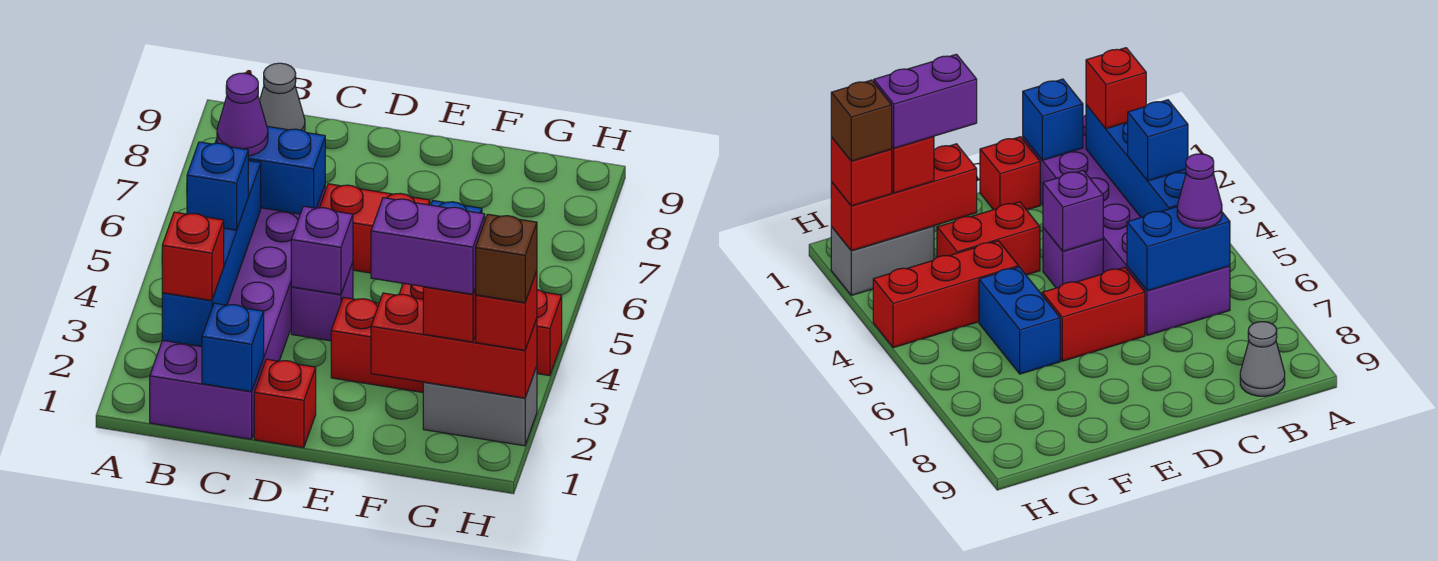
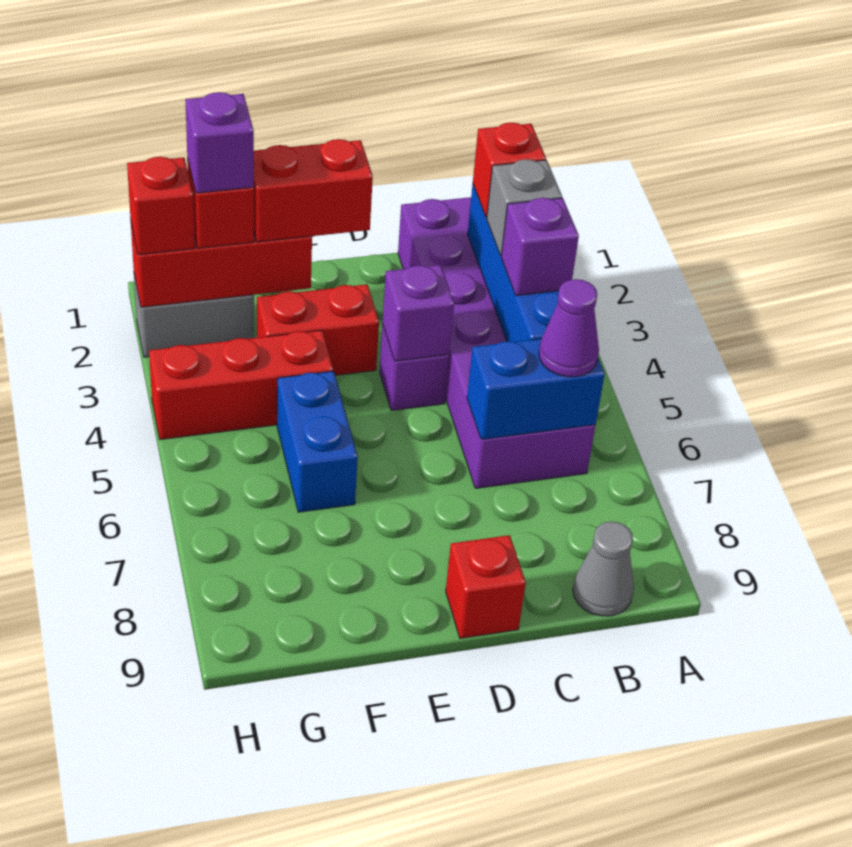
none -> grey 1x1 brick [487,159,562,256]
blue 1x1 brick [187,142,248,230] -> purple 1x1 brick [501,198,579,296]
blue 1x1 brick [202,303,264,392] -> none
red 1x1 brick [254,359,316,448] -> red 1x1 brick moved to [446,535,526,638]
red 1x2 brick [320,184,430,273] -> red 1x2 brick moved to [254,139,373,242]
purple 1x2 brick [371,198,485,294] -> purple 1x1 brick [185,92,254,193]
brown 1x1 brick [476,214,537,303] -> none

